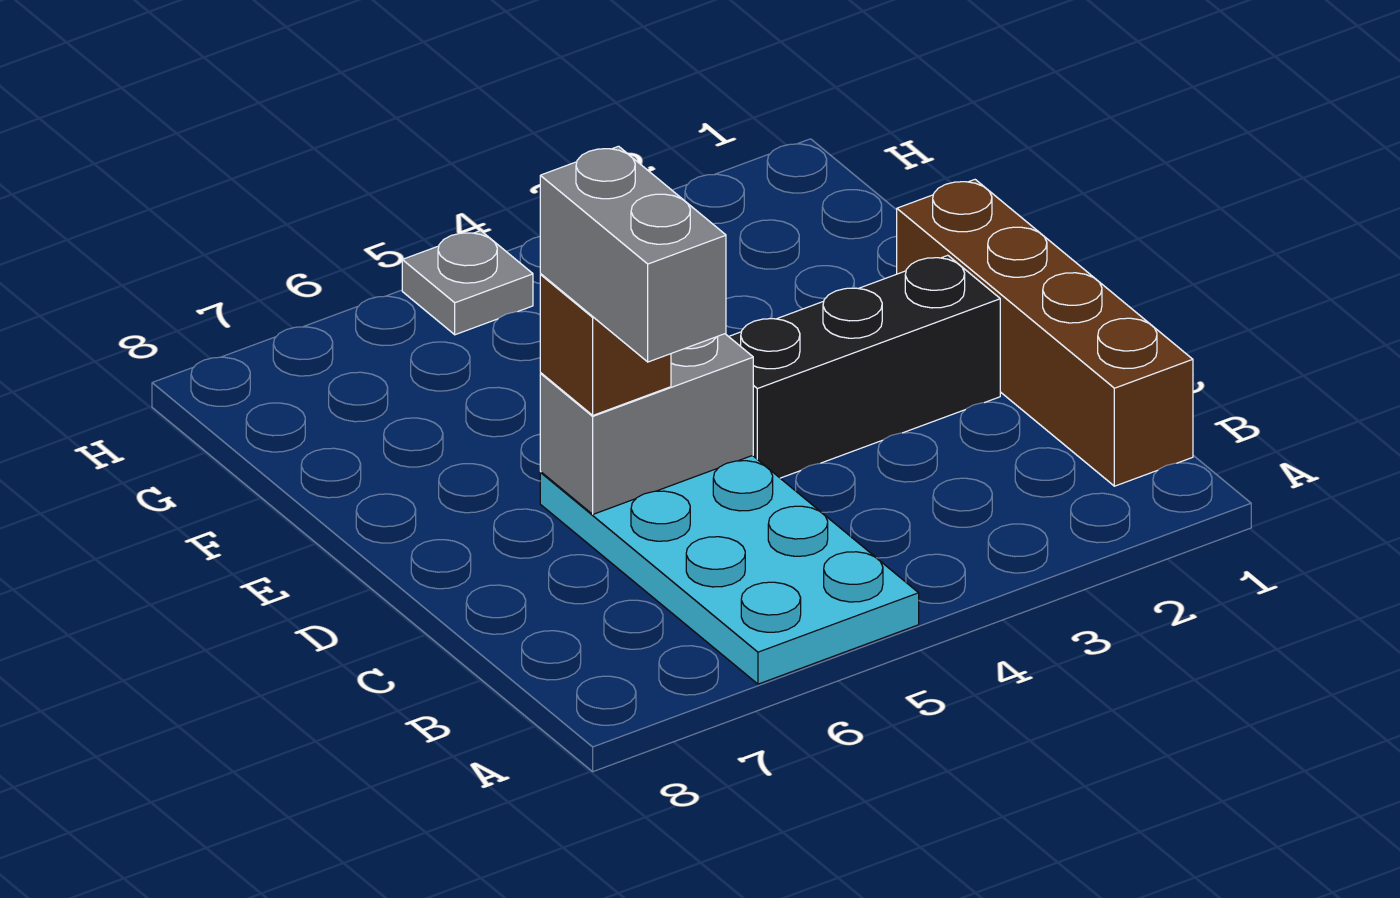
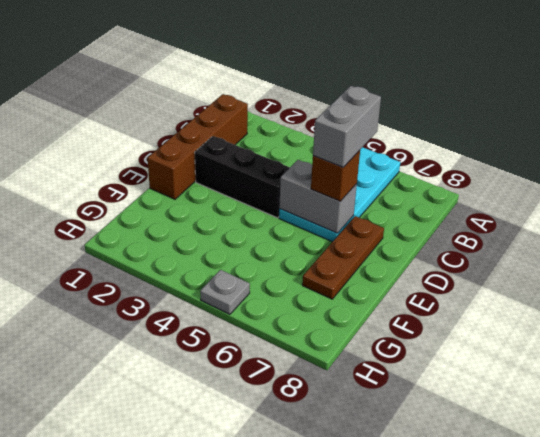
none -> brown 1x3 plate [302,216,384,299]

